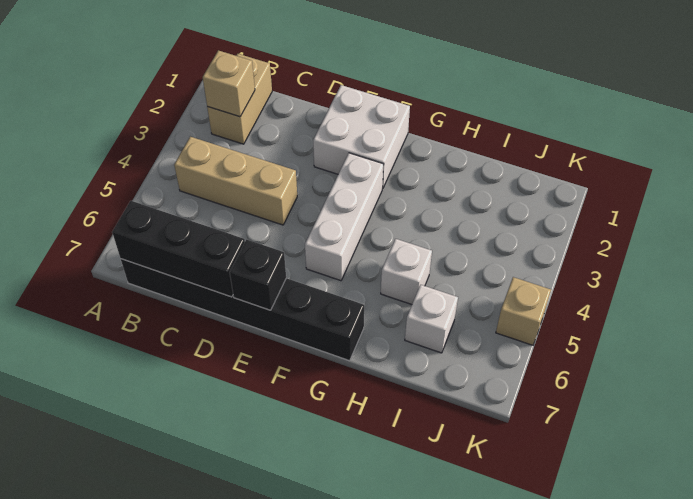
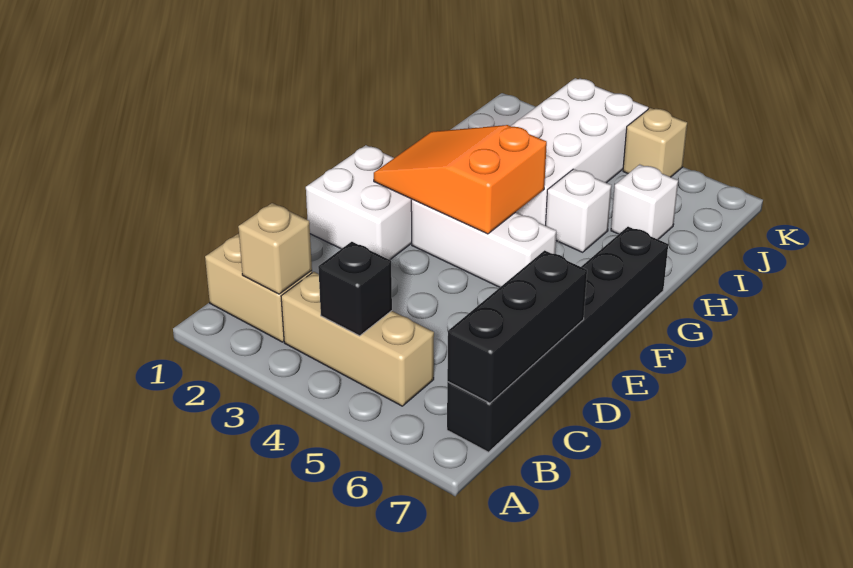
tan 1x3 brick [174,137,297,225] -> tan 1x3 brick turned to [281,272,434,406]
black 1x1 brick [230,240,286,310] -> black 1x1 brick moved to [318,242,392,336]
none -> orange 2x3 slope [374,125,547,234]
none -> white 2x4 brick [511,78,648,225]

